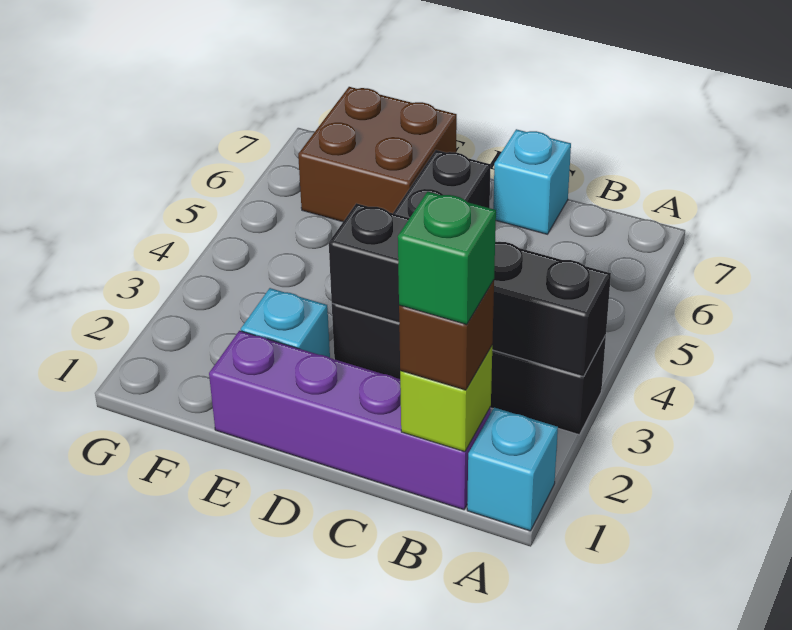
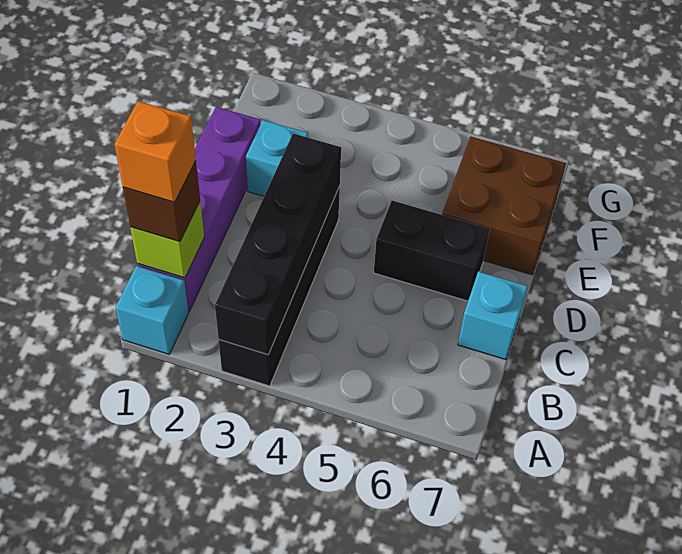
green 1x1 brick [398,192,496,325] -> orange 1x1 brick [115,101,196,202]

